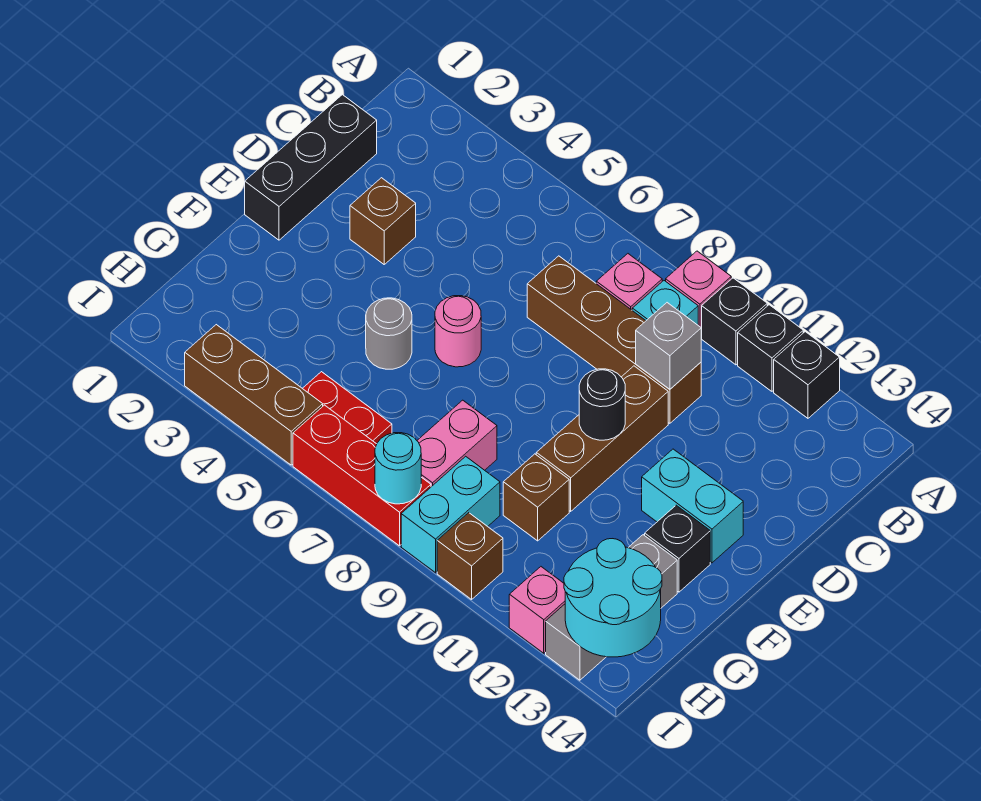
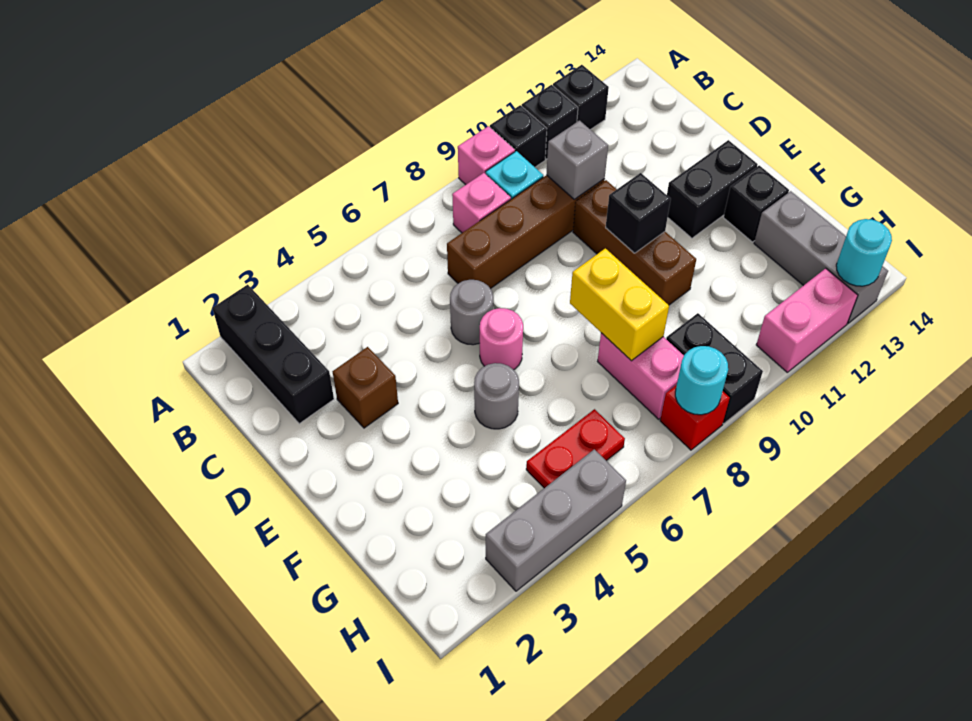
black 1x3 brick [245,95,377,240] -> black 1x3 brick moved to [212,285,334,424]
none -> grey 1x1 round brick [450,280,493,345]
black 1x1 round brick [579,369,625,440] -> black 1x1 brick [606,173,671,253]
cyan 1x2 brick [642,449,743,563] -> black 1x2 brick [667,140,758,238]
none -> yellow 1x2 brick [570,248,669,361]
brown 1x1 brick [503,454,569,541] -> none
cyan 1x2 brick [401,456,500,573] -> black 1x2 brick [666,313,763,424]
cyan 2x2 round brick [564,539,662,657] -> cyan 1x1 round brick [836,219,892,286]
brown 1x3 brick [185,325,323,465] -> grey 1x3 brick [486,449,626,591]
red 1x3 brick [293,405,431,546] -> red 1x1 brick [660,385,730,450]
brown 1x1 brick [437,513,503,599] -> none
pink 1x1 brick [509,567,565,653] -> pink 1x2 brick [756,268,858,372]

